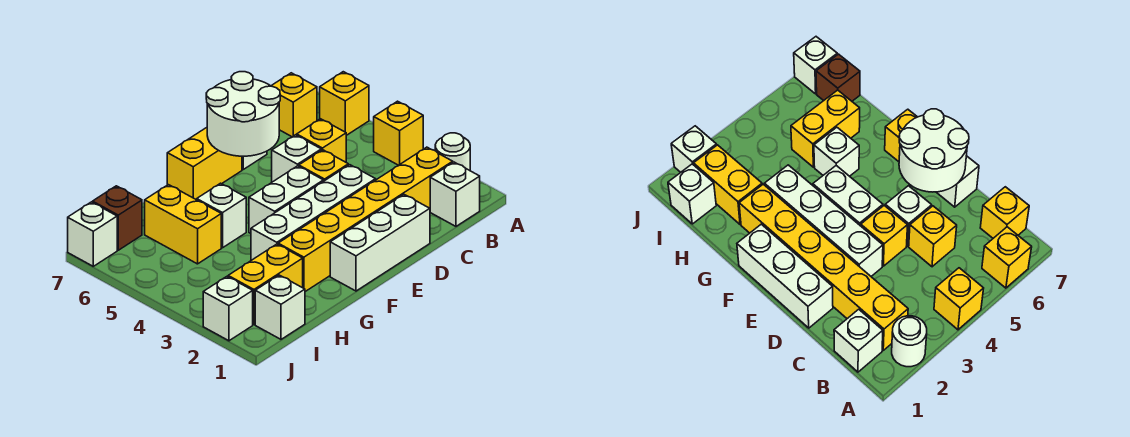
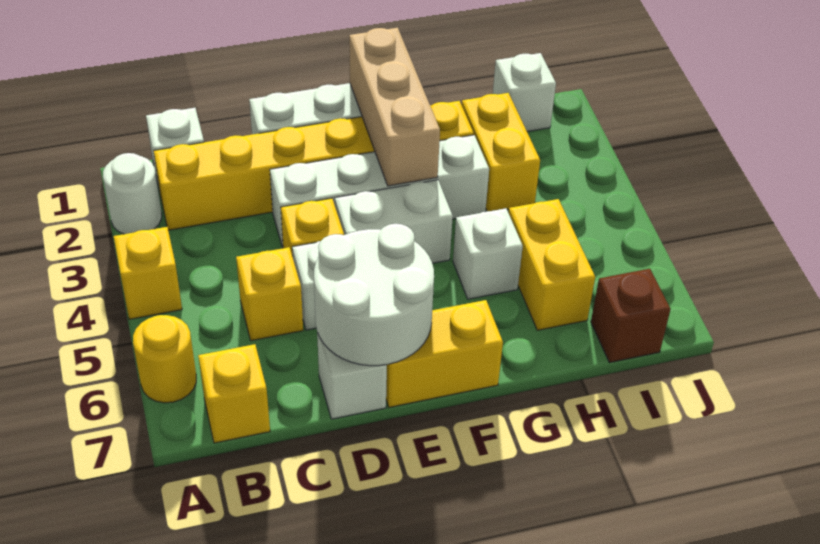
yellow 1x1 brick [320,72,369,135] -> yellow 1x1 round brick [133,315,196,403]
none -> tan 1x3 brick [349,28,440,186]
yellow 1x2 brick [228,244,303,325] -> yellow 1x2 brick turned to [462,93,540,211]
white 1x1 brick [203,277,253,341] -> none
white 1x1 brick [68,202,117,266] -> none

